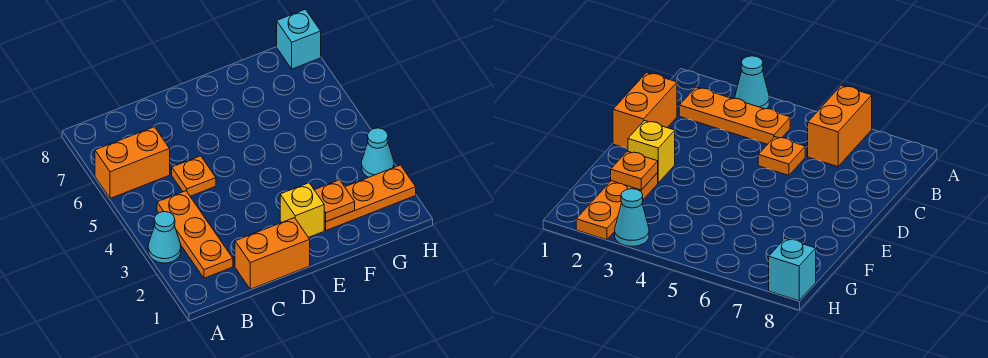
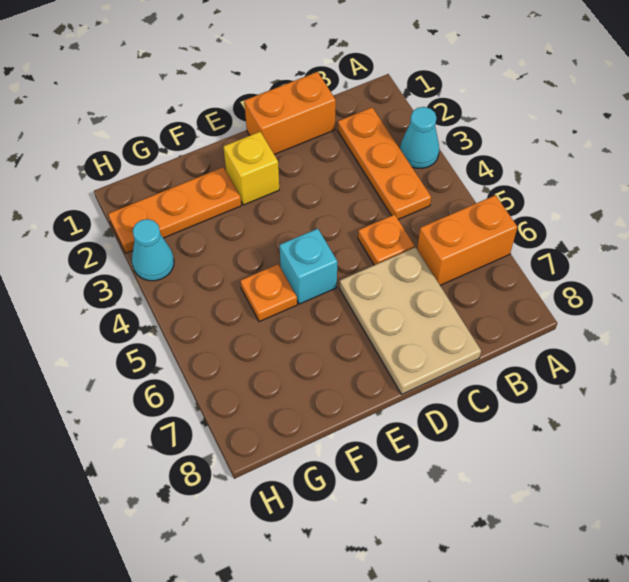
none -> tan 2x3 plate [339,247,481,394]
orange 1x1 plate [315,180,355,222] -> orange 1x1 plate moved to [241,264,297,322]
cyan 1x1 brick [277,9,321,69] -> cyan 1x1 brick moved to [280,229,337,304]

